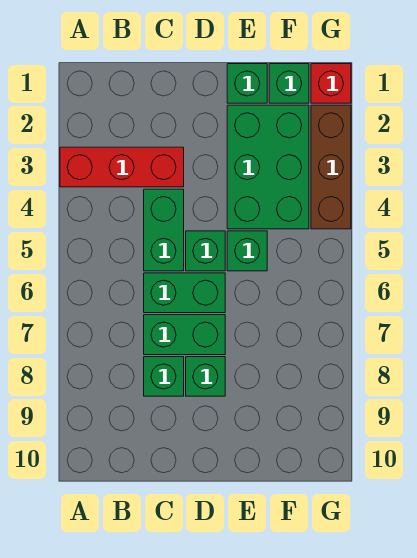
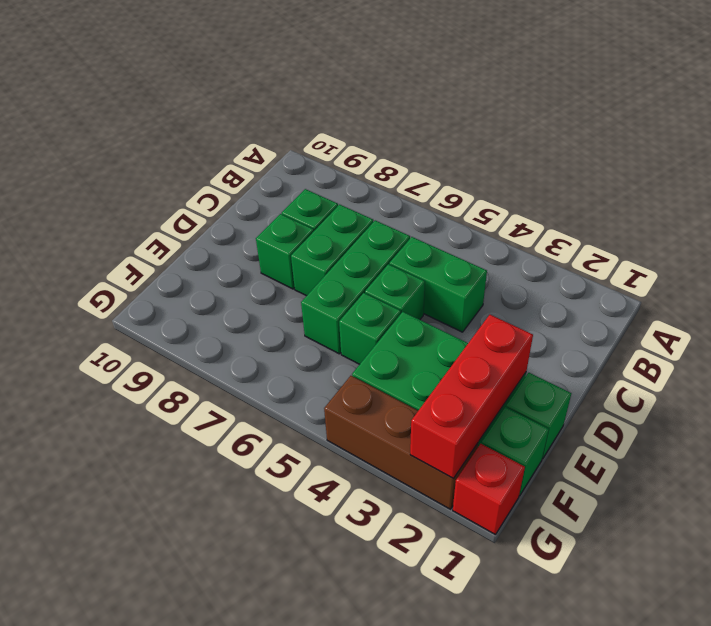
red 1x3 brick [60,147,184,187] -> red 1x3 brick moved to [410,315,533,479]
green 1x2 brick [144,273,225,313] -> green 1x3 brick [301,220,410,354]

